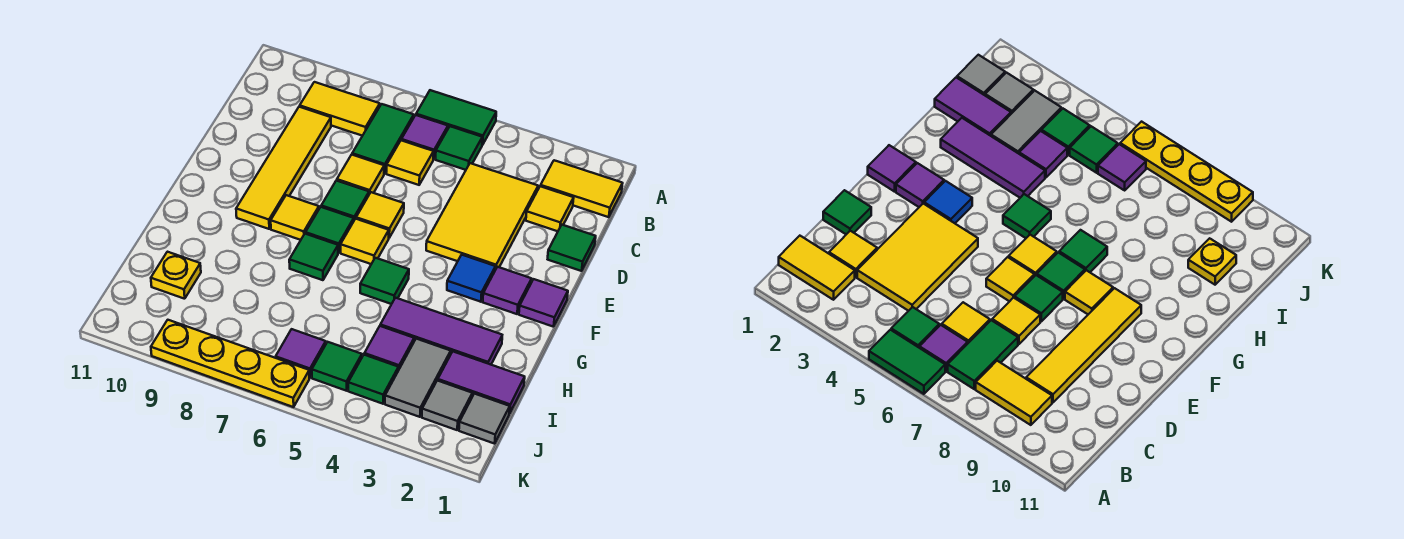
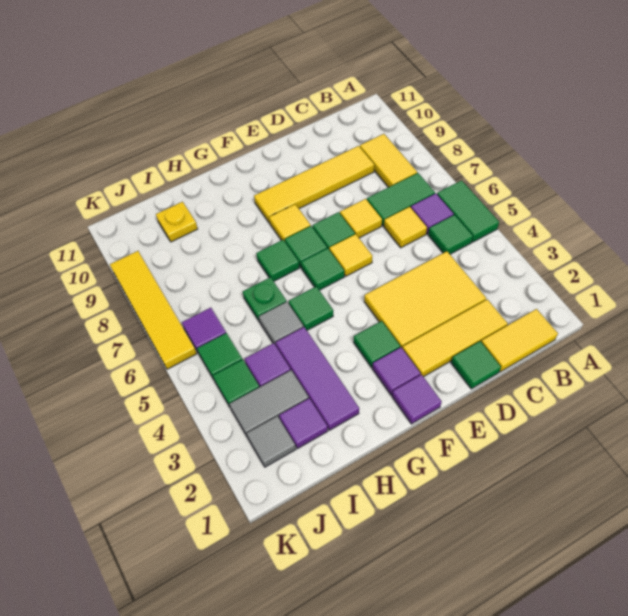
yellow 1x2 tile [541,160,622,217] -> yellow 1x2 tile turned to [481,309,558,372]
yellow 1x1 tile [526,186,574,231] -> yellow 1x3 tile [402,299,508,377]
blue 1x1 tile [447,255,496,302] -> green 1x1 tile [354,321,400,367]
yellow 1x1 tile [341,219,389,264] -> green 1x1 tile [301,248,344,290]
none -> green 1x1 plate [243,277,286,321]
purple 1x2 tile [438,352,525,414] -> purple 1x1 tile [279,398,328,449]
grey 1x1 tile [459,394,510,444] -> grey 1x1 tile moved to [259,302,304,345]
yellow 1x4 plate [151,320,309,407] -> yellow 1x4 tile [110,251,197,369]

